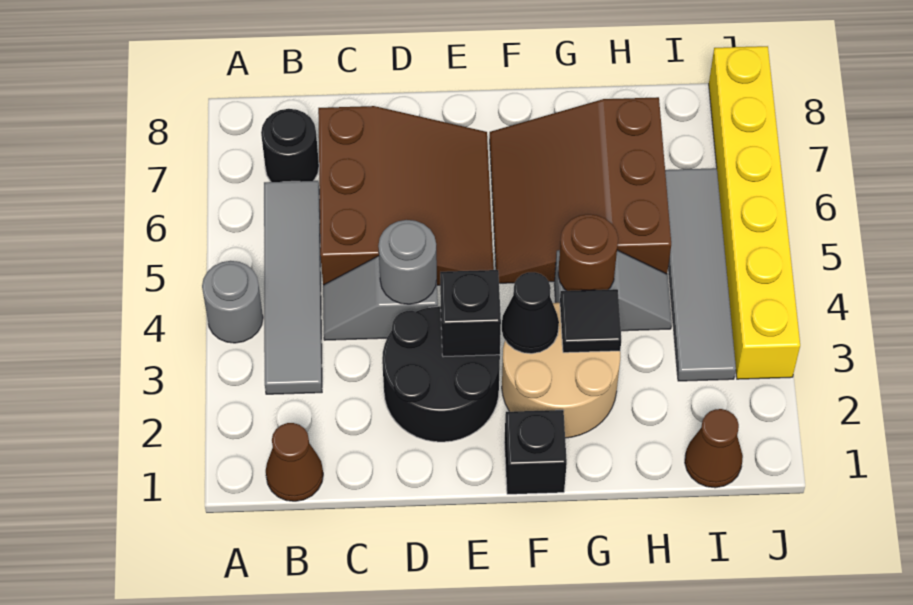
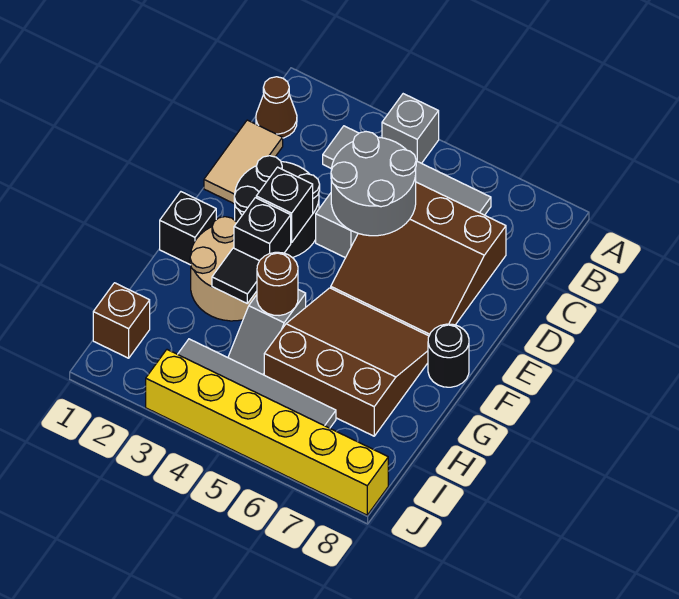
grey 1x1 round brick [202,261,263,343] -> grey 1x1 brick [382,94,439,163]
black 1x1 round brick [261,109,319,182] -> black 1x1 round brick moved to [428,324,469,387]
none -> tan 1x2 tile [204,120,283,204]
grey 1x1 round brick [378,220,437,304] -> grey 2x2 round brick [331,132,416,236]
black 1x1 cone [502,272,559,354] -> black 1x1 brick [234,198,291,261]
brown 1x1 cone [685,409,743,488] -> brown 1x1 brick [93,283,150,358]

